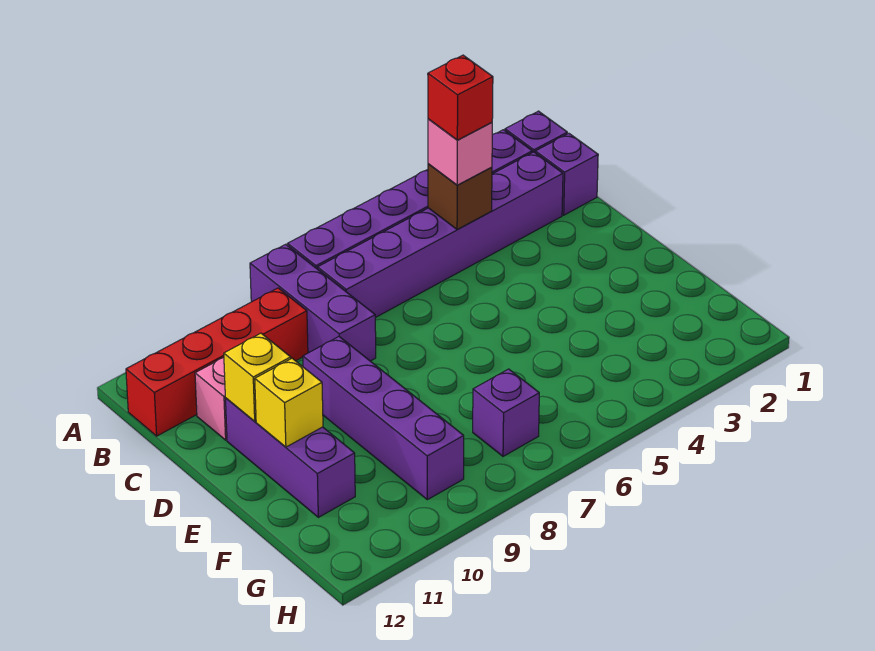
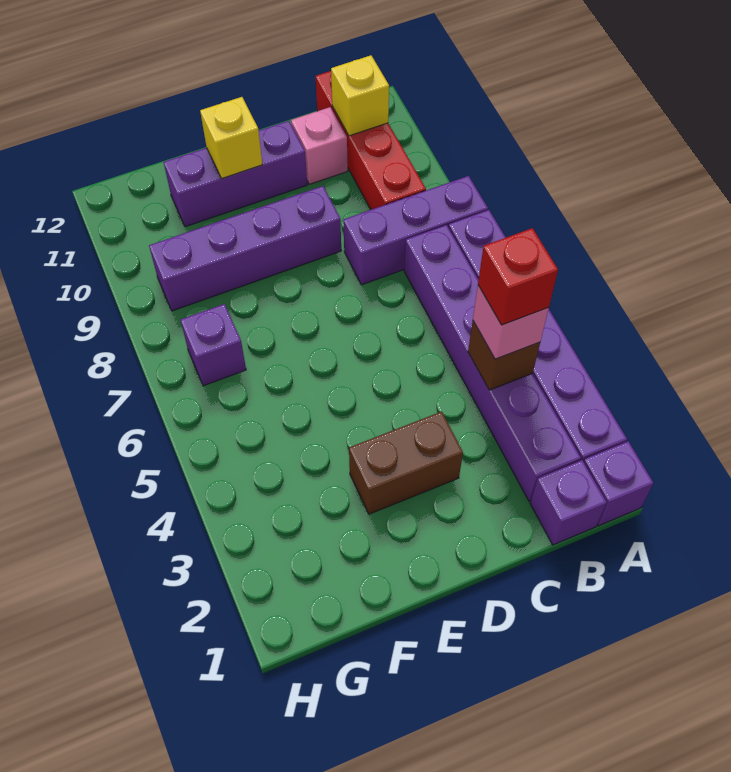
none -> brown 1x2 brick [349,412,463,514]
yellow 1x1 brick [224,333,291,421] -> yellow 1x1 brick moved to [331,55,389,136]

